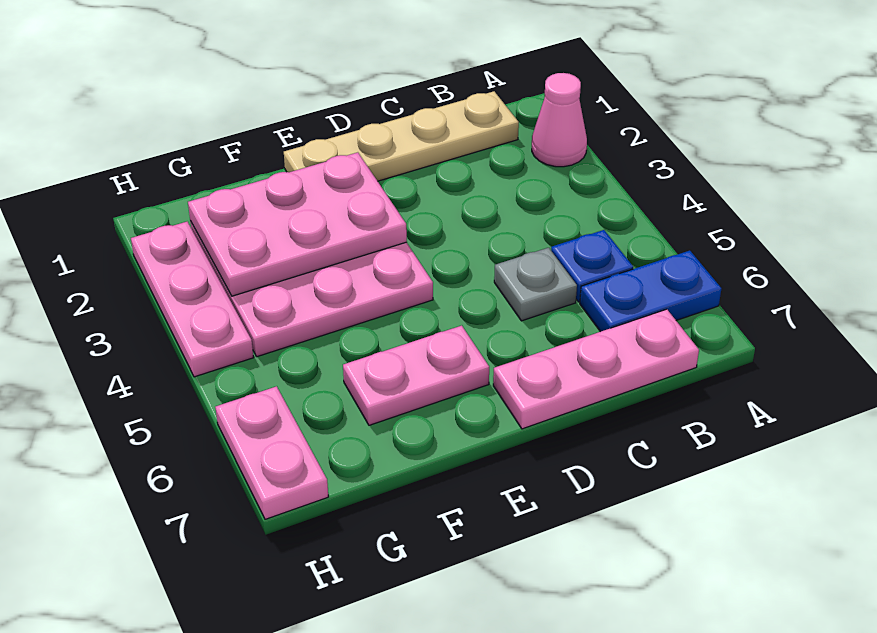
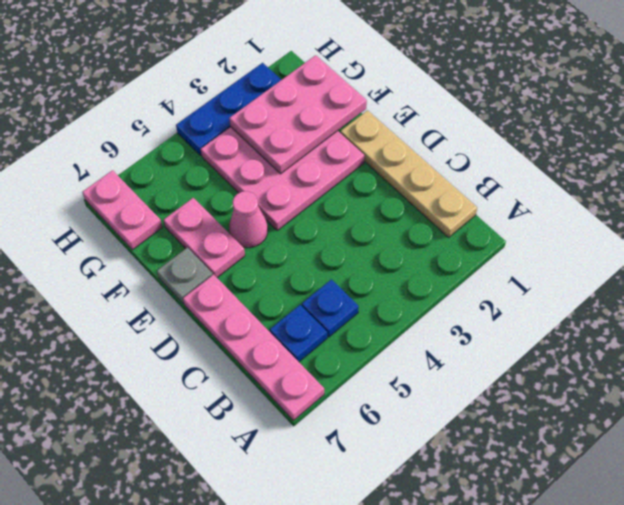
pink 1x1 cone [532,73,587,167] -> pink 1x1 cone moved to [229,191,268,248]
blue 1x2 plate [580,251,721,332] -> blue 1x1 plate [270,305,327,362]
pink 1x3 plate [493,309,699,429] -> pink 1x4 plate [183,274,324,420]
grey 1x1 plate [494,248,577,321] -> grey 1x1 plate moved to [157,247,213,304]
pink 2x3 plate [188,152,407,296] -> pink 2x3 plate turned to [229,55,367,174]
pink 1x3 plate [131,222,254,377] -> blue 1x3 plate [176,63,281,156]
pink 1x2 plate [215,386,328,519] -> pink 1x2 plate turned to [83,170,162,250]

